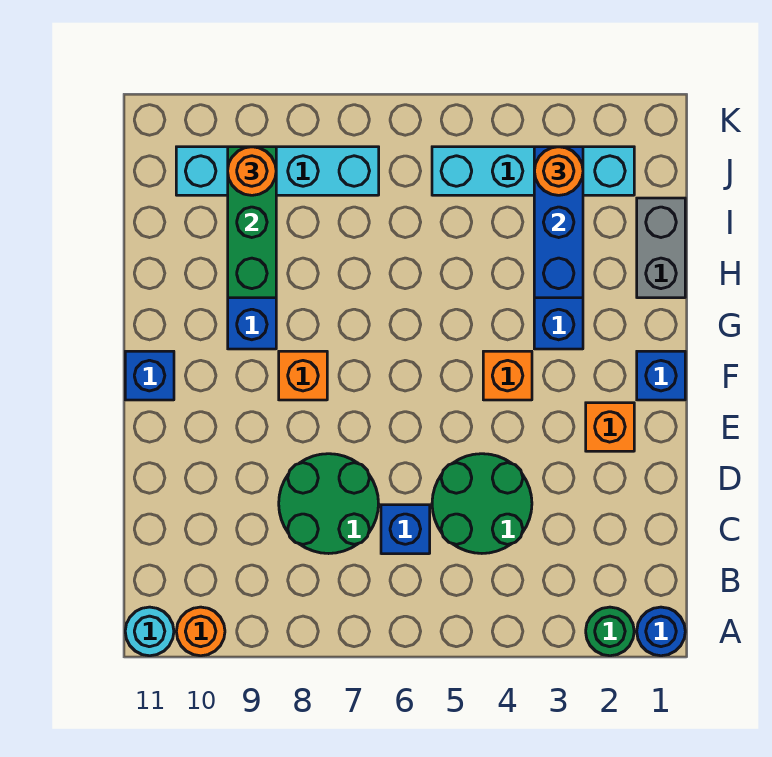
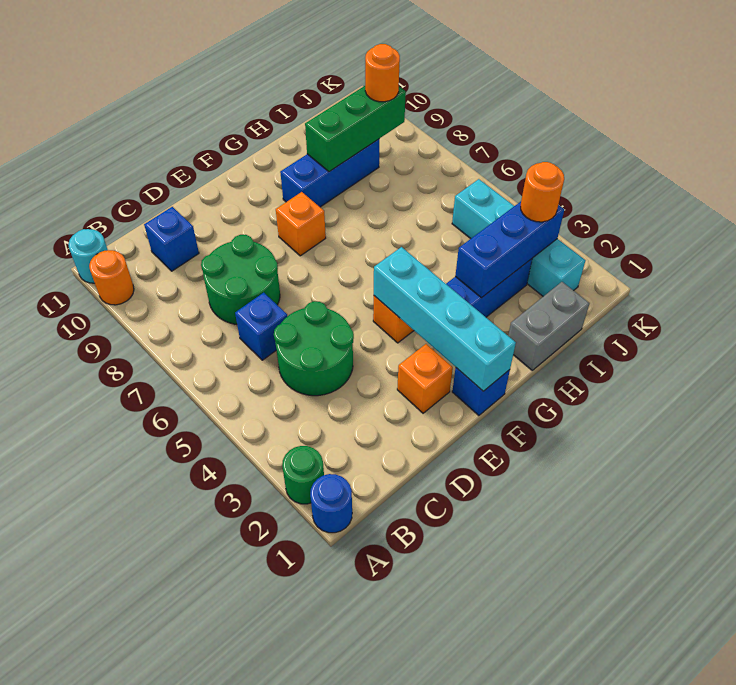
blue 1x1 brick [125,351,174,400] -> blue 1x1 brick moved to [144,207,199,271]
cyan 1x4 brick [176,147,379,195] -> cyan 1x4 brick moved to [374,247,516,391]

